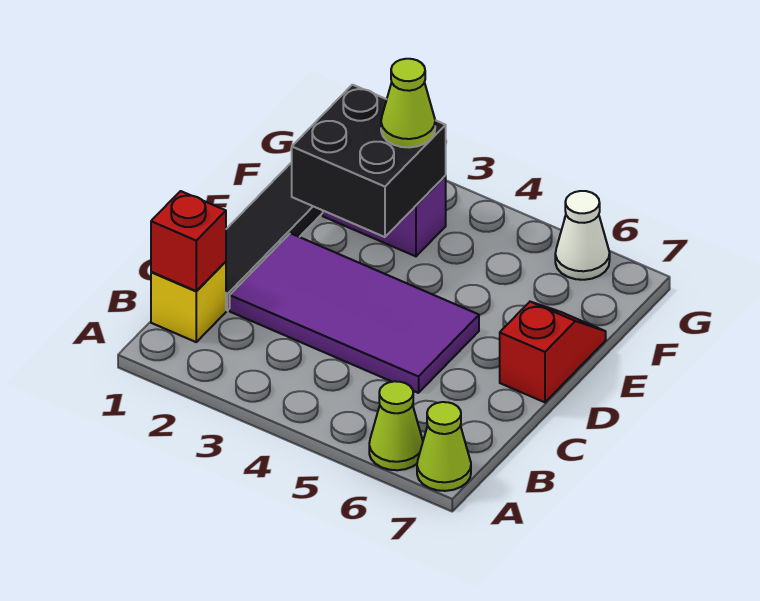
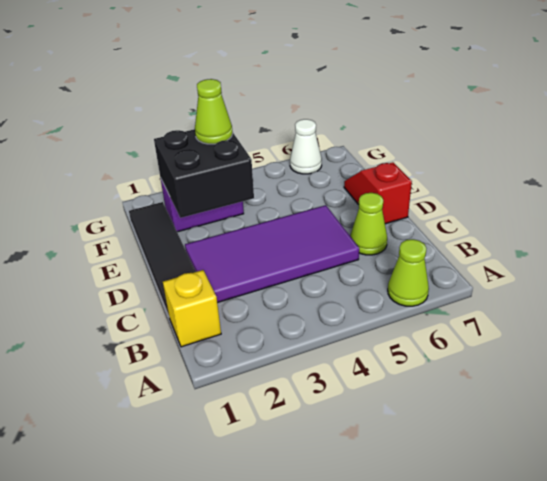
lime 1x1 cone [417,402,471,491] -> lime 1x1 cone moved to [350,193,387,255]
red 1x1 brick [151,191,226,291] -> none

